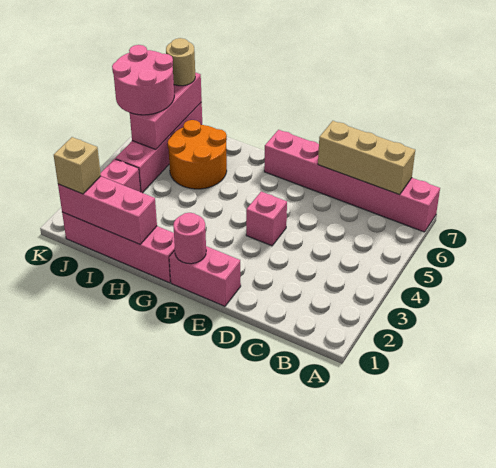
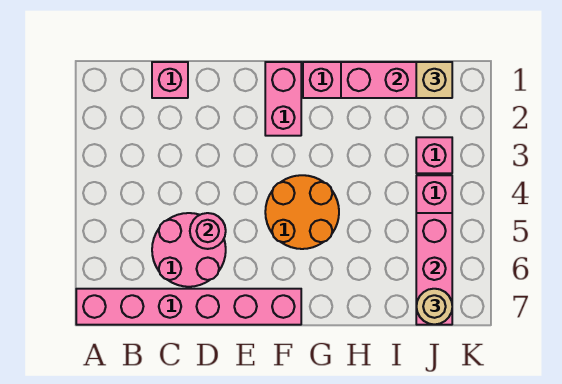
tan 1x3 brick [318,121,415,195] -> none
pink 1x2 brick [169,246,241,306] -> pink 1x2 brick turned to [265,62,301,136]
pink 1x1 brick [246,192,287,246] -> pink 1x1 brick moved to [152,62,188,98]
pink 1x1 round brick [173,213,206,264] -> pink 1x1 round brick moved to [190,213,226,249]
orange 2x2 round brick [168,120,227,189] -> orange 2x2 round brick moved to [265,175,339,249]
pink 2x2 round brick [112,45,174,115] -> pink 2x2 round brick moved to [152,213,226,287]

